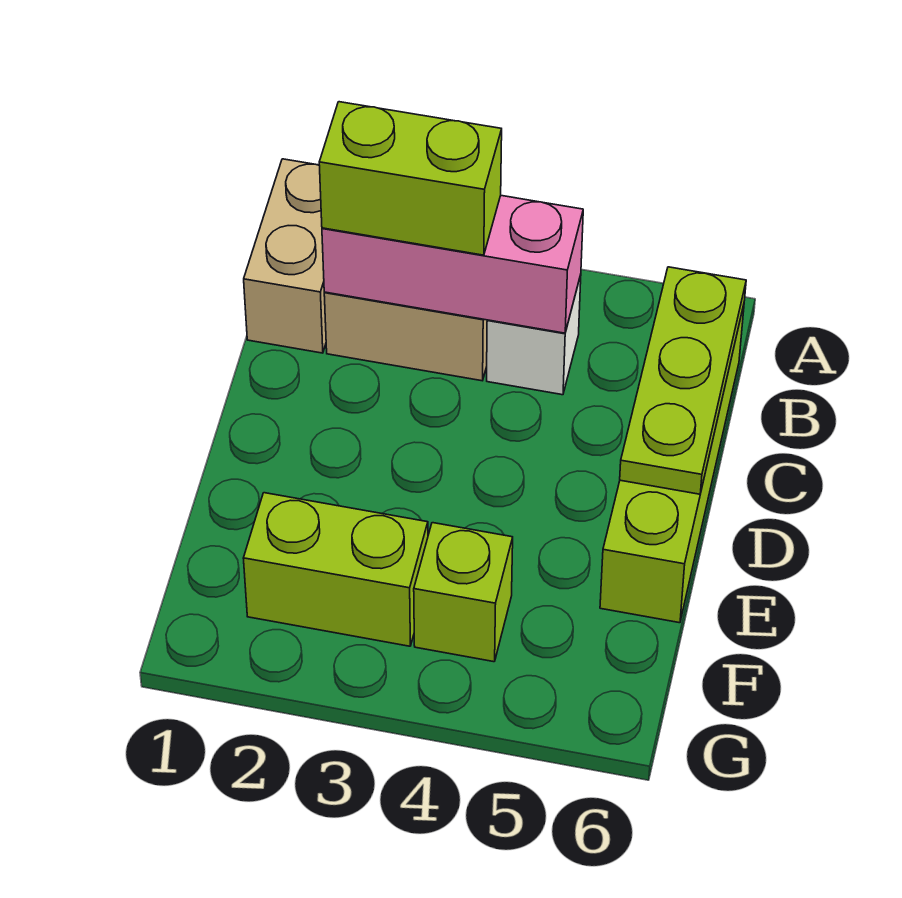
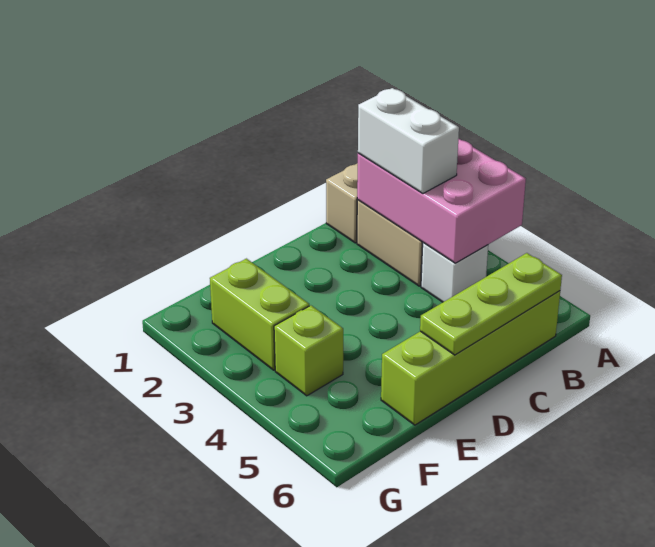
pink 1x3 brick [322,196,583,333] -> pink 2x3 brick [357,138,526,263]
lime 1x2 brick [319,102,502,255] -> white 1x2 brick [358,88,459,193]

